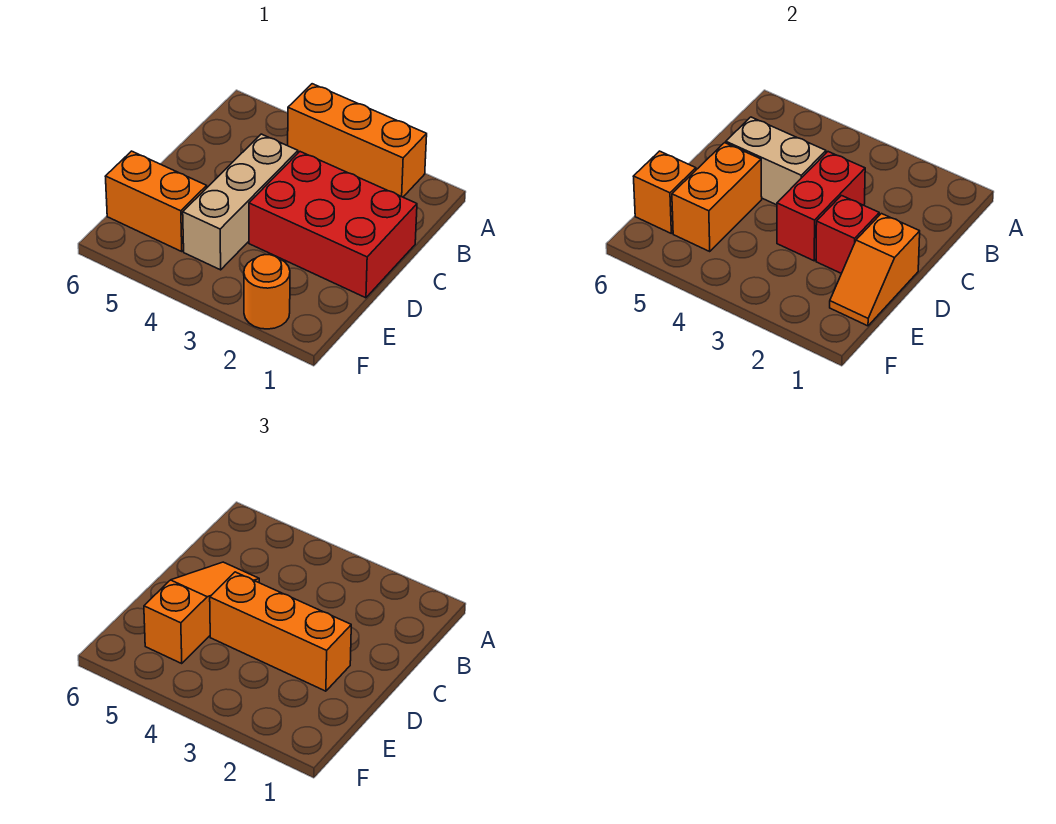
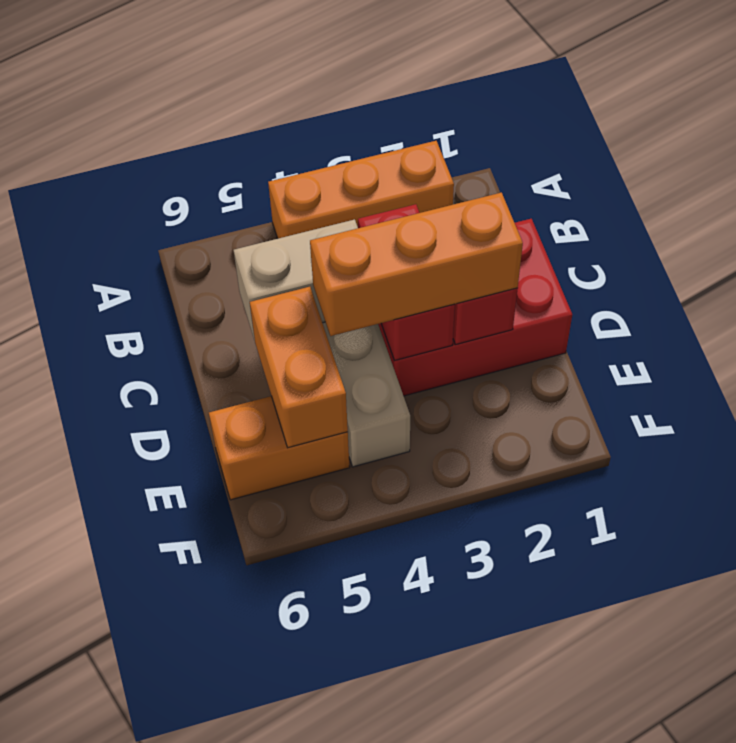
orange 1x3 slope [144,562,259,664] -> none
orange 1x2 slope [830,214,920,326] -> none
orange 1x1 brick [633,151,696,233] -> none
orange 1x1 round brick [244,255,290,329] -> none

